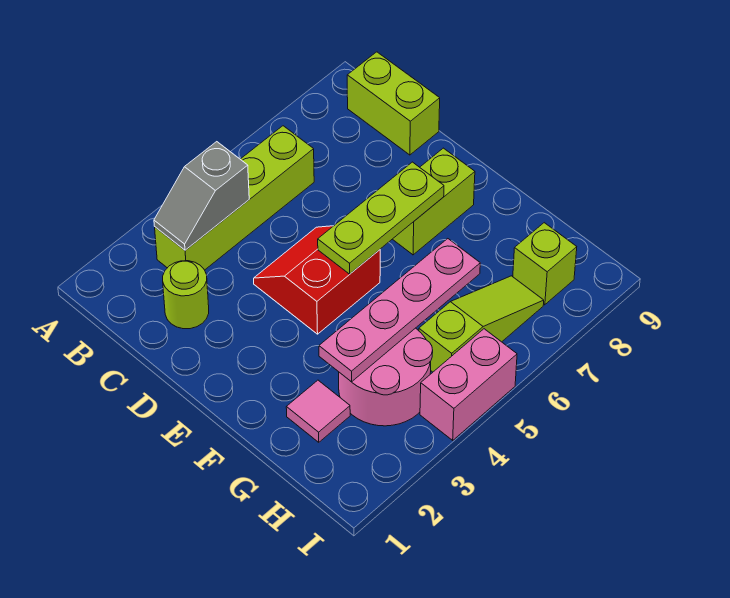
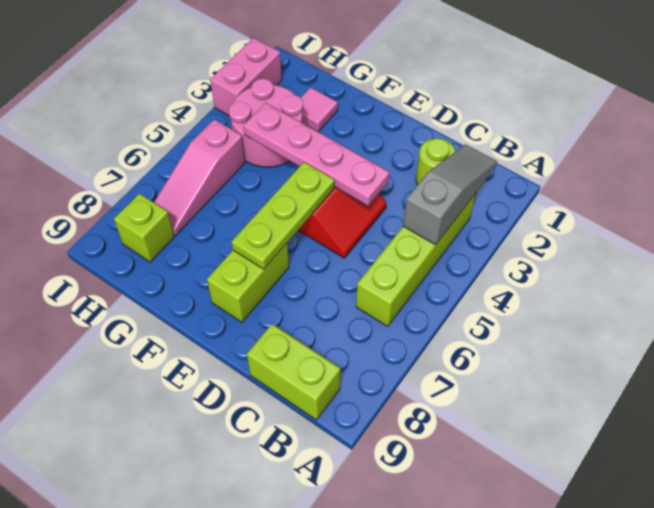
grey 1x2 slope [154,142,249,250] -> grey 1x3 slope [403,145,497,245]
pink 1x4 plate [319,239,480,382] -> pink 1x4 plate turned to [243,103,390,206]
lime 1x3 slope [419,276,544,372] -> pink 1x3 slope [154,119,245,235]
pink 1x2 brick [420,329,517,440] -> pink 1x2 brick moved to [210,38,282,116]

